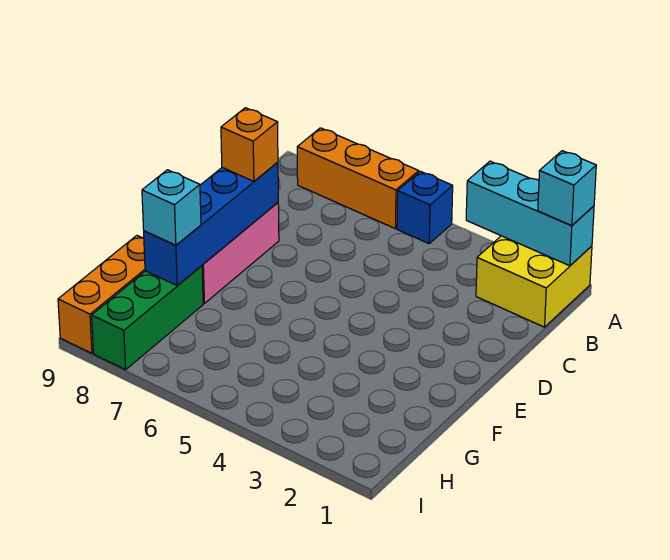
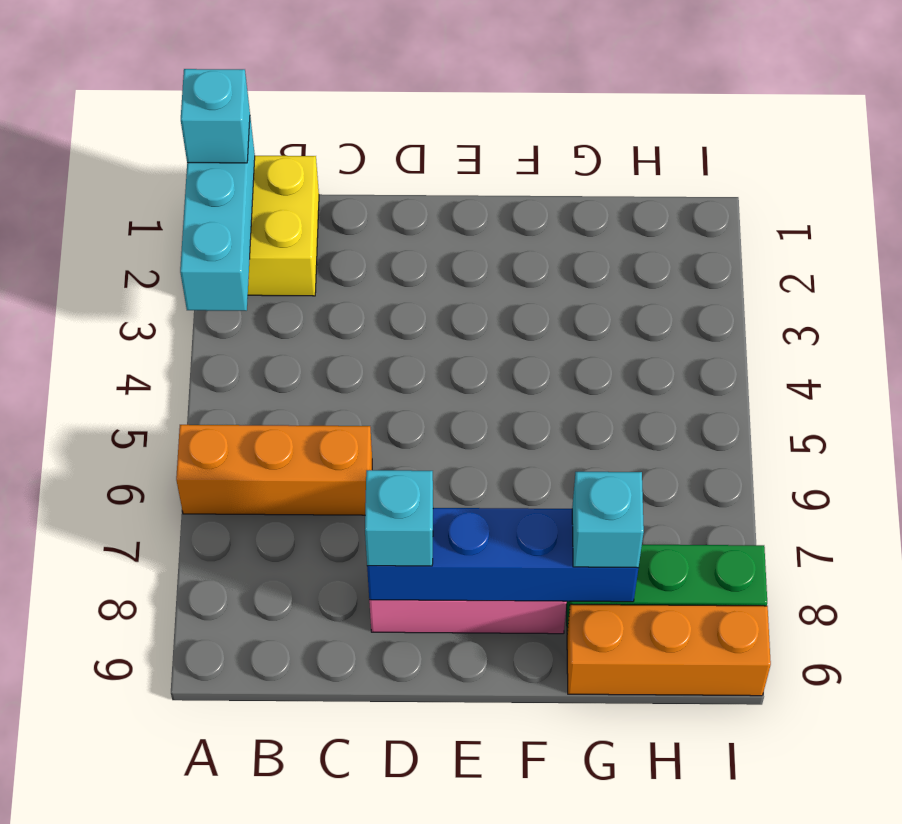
blue 1x1 brick [397,171,453,243] -> none
orange 1x3 brick [297,128,419,229] -> orange 1x3 brick turned to [176,425,372,515]
orange 1x1 brick [221,108,278,181] -> cyan 1x1 brick [365,470,433,566]

